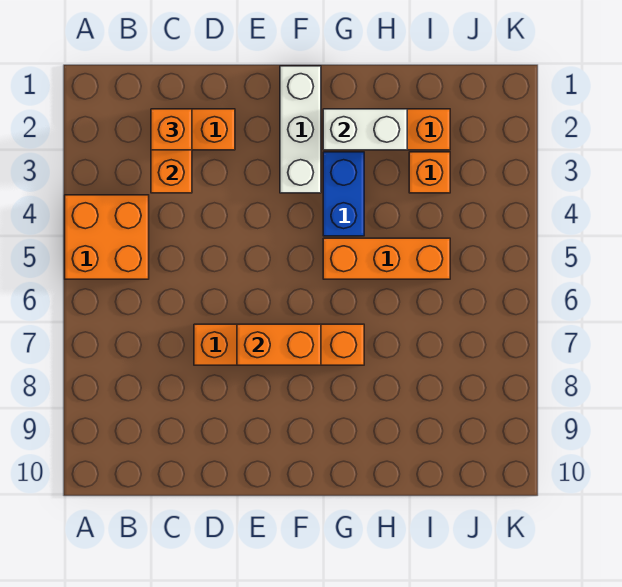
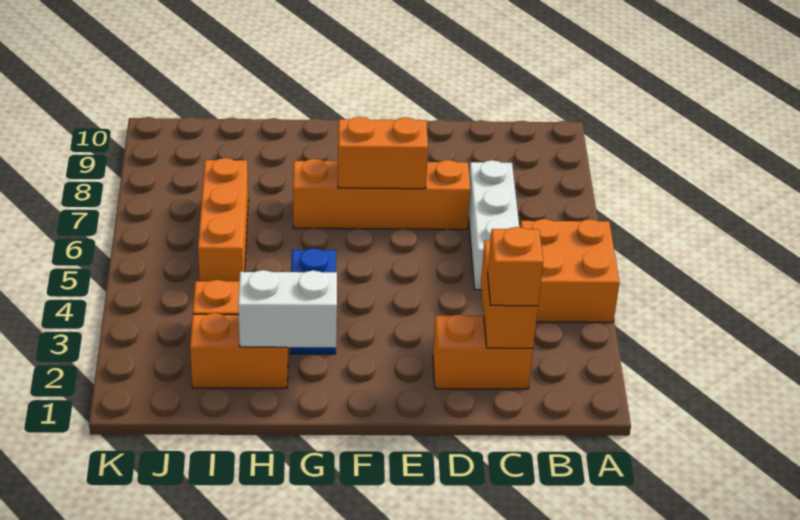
white 1x3 brick [280,66,321,193] -> white 1x3 brick moved to [468,160,519,290]
orange 1x3 brick [323,238,450,279] -> orange 1x3 brick turned to [198,158,248,281]

